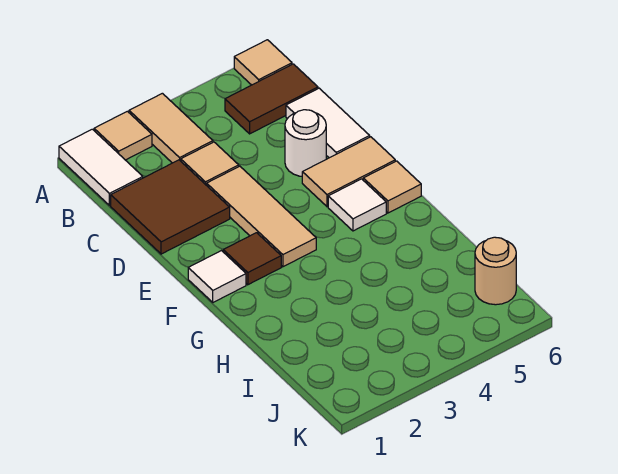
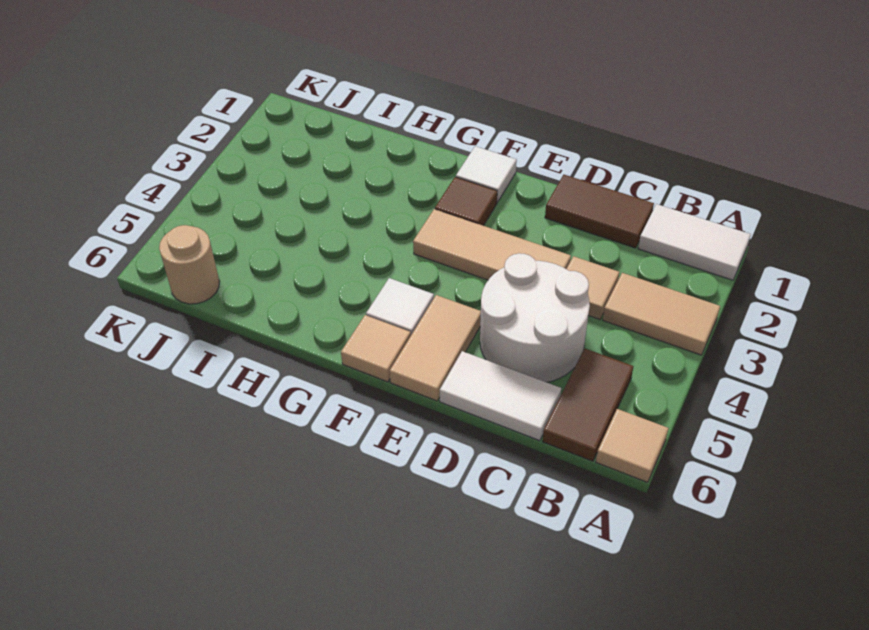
tan 1x1 tile [94,111,152,160] -> none
brown 2x2 tile [111,160,230,254] -> brown 1x2 tile [545,175,654,248]
white 1x1 round brick [285,110,326,176] -> white 2x2 round brick [480,253,590,382]

